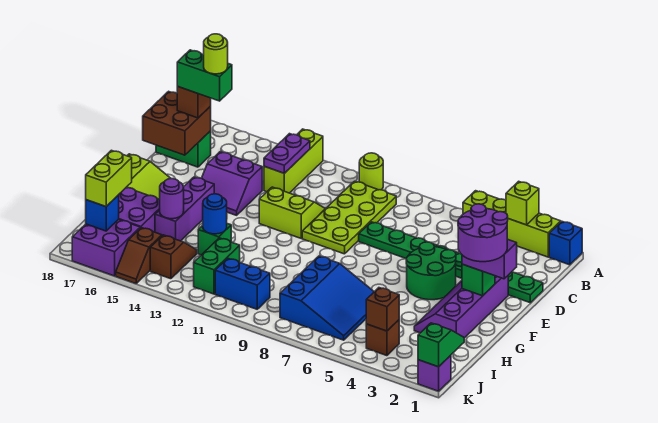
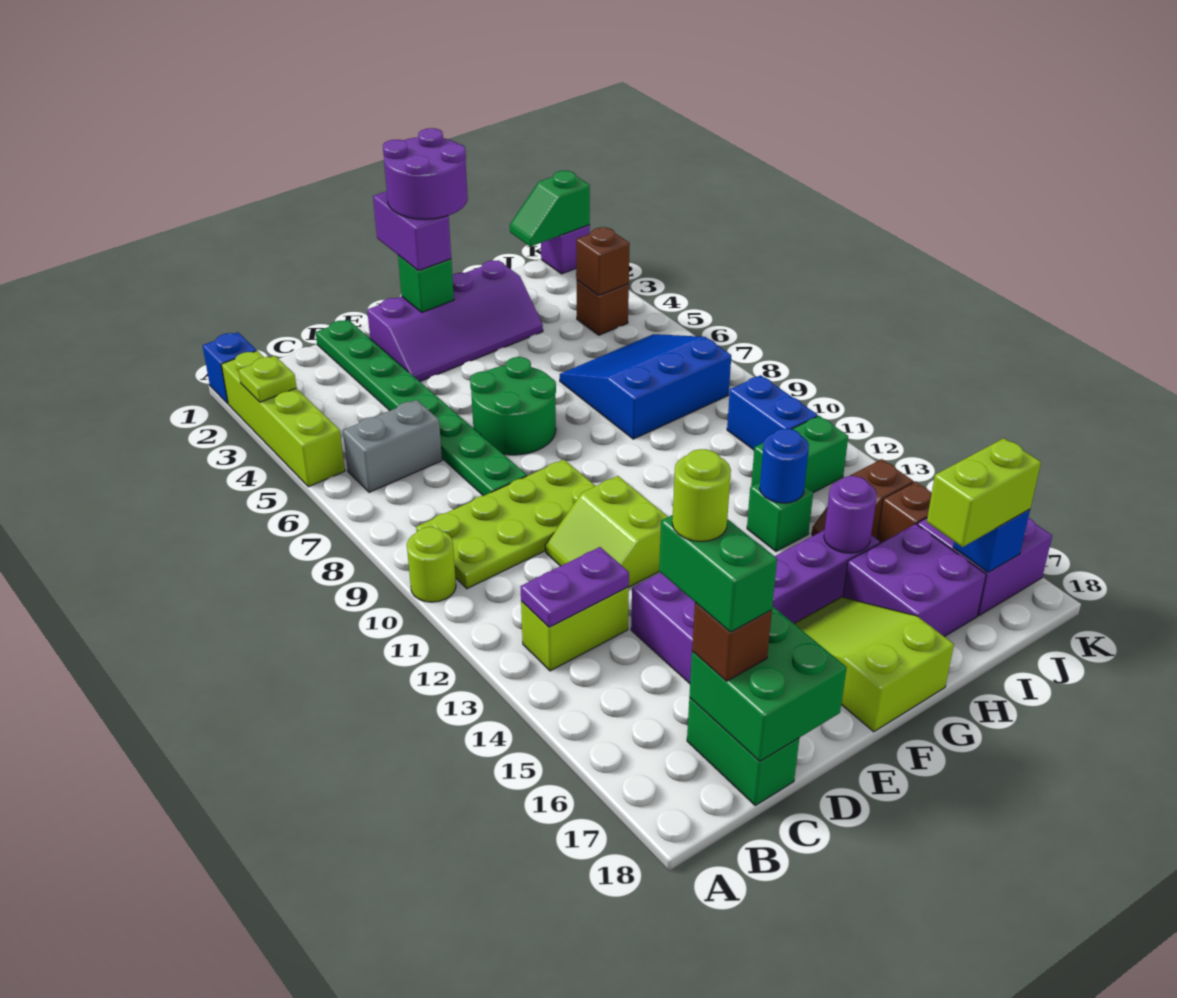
lime 1x1 brick [506,181,539,225] -> lime 1x1 plate [239,356,297,402]
lime 1x3 brick [264,129,323,193] -> lime 1x2 brick [521,587,629,671]
none -> grey 1x2 brick [343,400,442,492]
brown 2x2 brick [143,91,211,155] -> green 2x2 brick [689,607,847,762]
green 2x2 round brick [406,242,456,300] -> green 2x2 round brick moved to [470,357,556,455]

